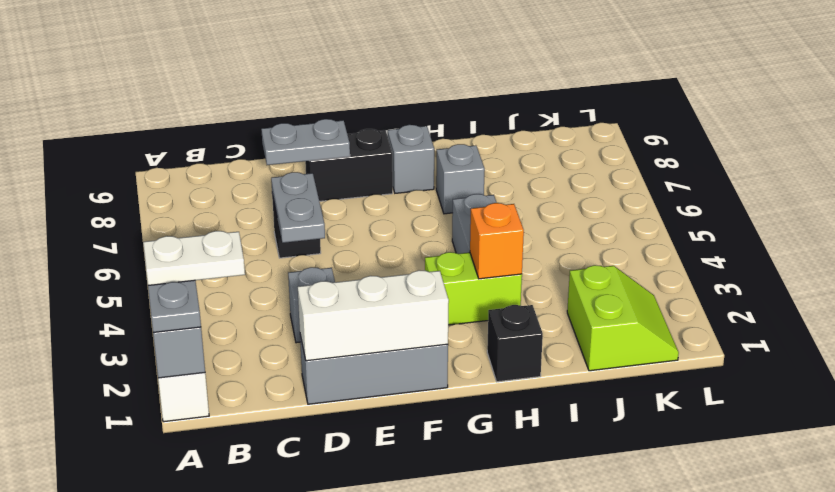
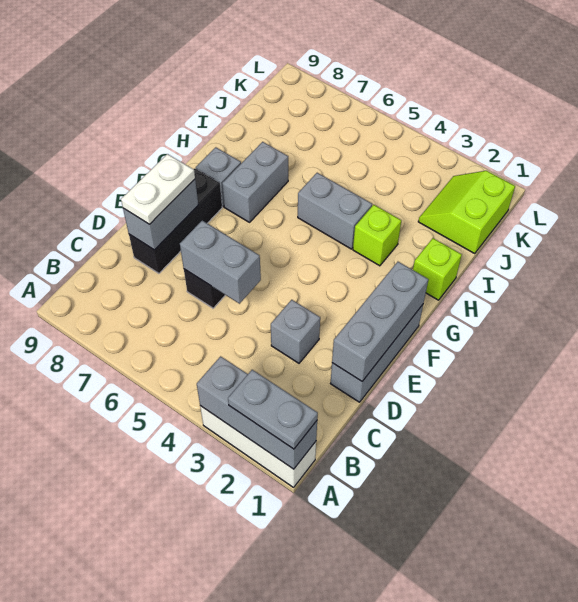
white 1x2 plate [143,231,245,285] -> white 1x2 plate moved to [121,154,195,224]
white 1x3 brick [298,270,449,361] -> grey 1x3 brick [332,262,428,381]
grey 1x2 plate [271,172,325,243] -> grey 1x2 brick [180,221,261,304]
grey 1x2 plate [261,119,350,165] -> grey 1x2 brick [123,179,198,250]
black 1x2 brick [305,129,393,201] -> black 1x3 brick [129,168,222,273]
lime 1x2 brick [425,252,522,325] -> lime 1x1 brick [353,205,401,266]
black 1x1 brick [487,305,543,382] -> lime 1x1 brick [413,238,462,300]
orange 1x1 brick [470,203,524,279] -> none
grey 1x1 brick [436,144,485,214] -> grey 1x2 brick [222,142,288,222]
lime 2x2 slope [567,265,679,371] -> lime 2x2 slope turned to [418,171,515,254]

